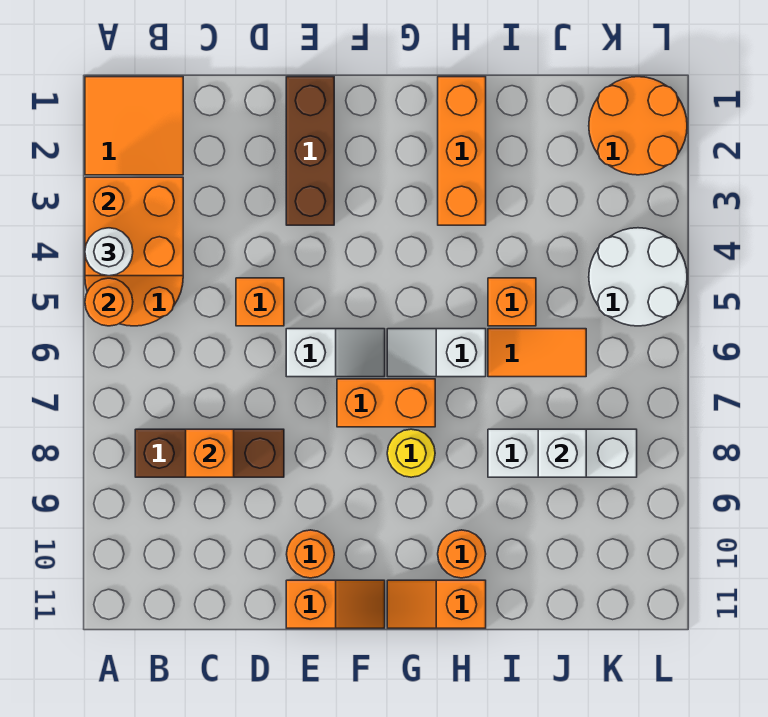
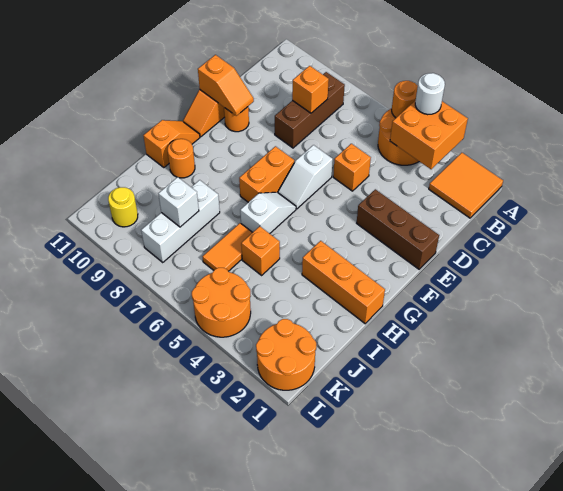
none -> orange 1x2 slope [198,55,254,116]
yellow 1x1 round brick [387,429,435,477] -> yellow 1x1 round brick moved to [108,187,138,227]
white 2x2 round brick [589,228,687,326] -> orange 2x2 round brick [192,268,251,337]

